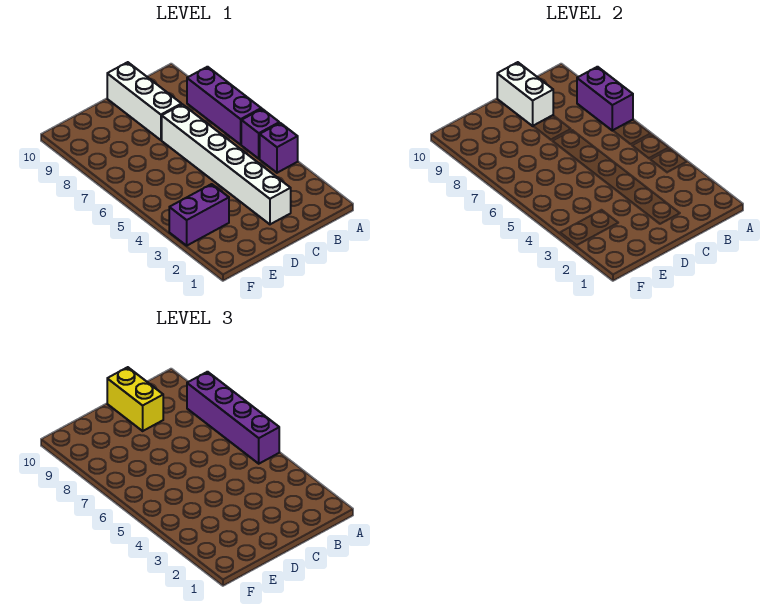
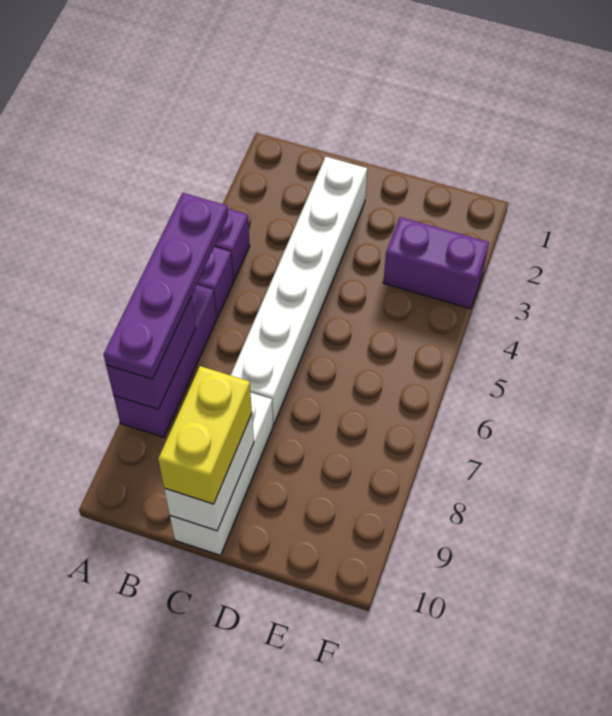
purple 1x4 brick [187,372,279,464] -> purple 1x4 plate [103,193,228,379]

